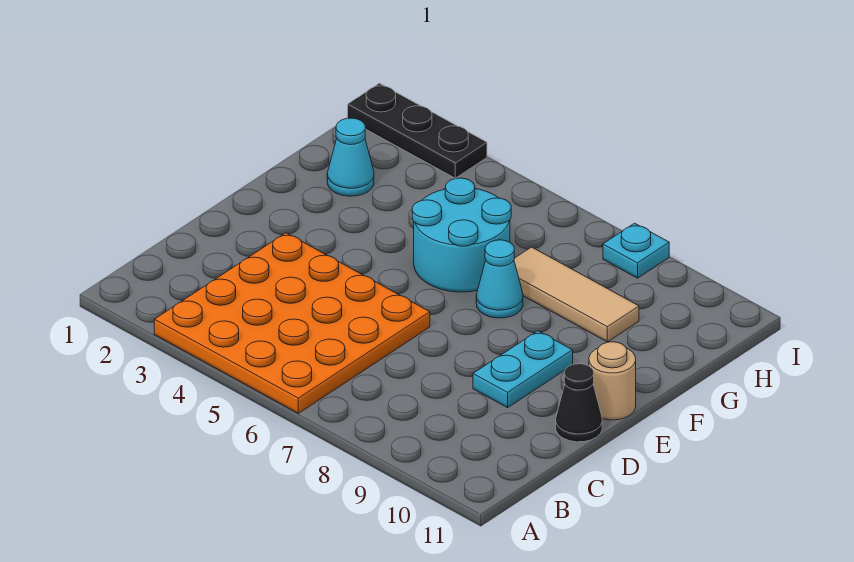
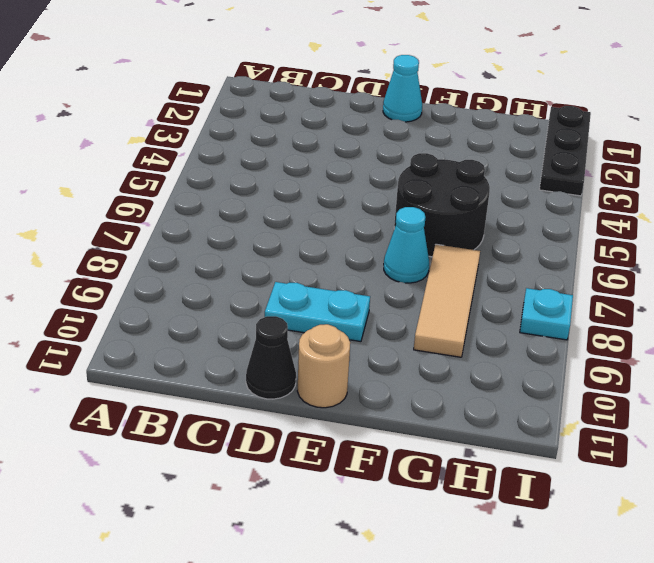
orange 4x4 plate [154,233,430,413] -> none
cyan 2x2 round brick [412,178,511,292] -> black 2x2 round brick [394,153,490,257]
cyan 1x1 cone [327,118,374,196] -> cyan 1x1 cone moved to [383,55,422,122]

